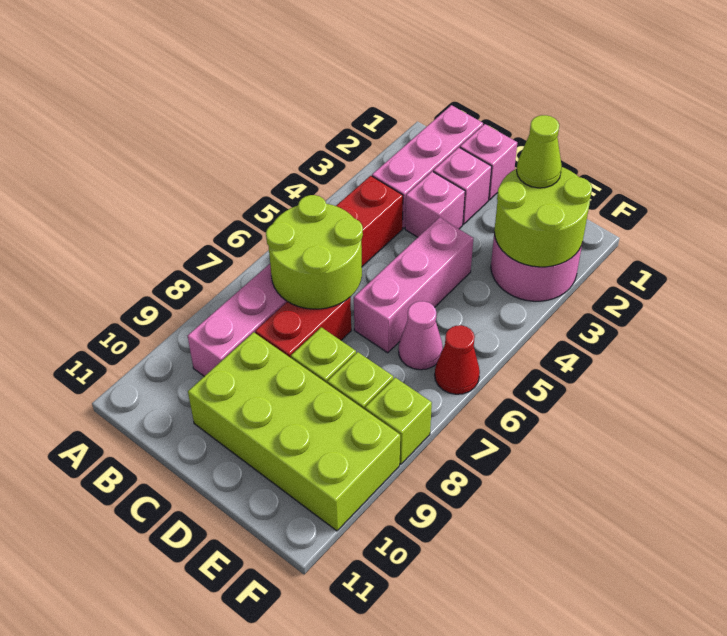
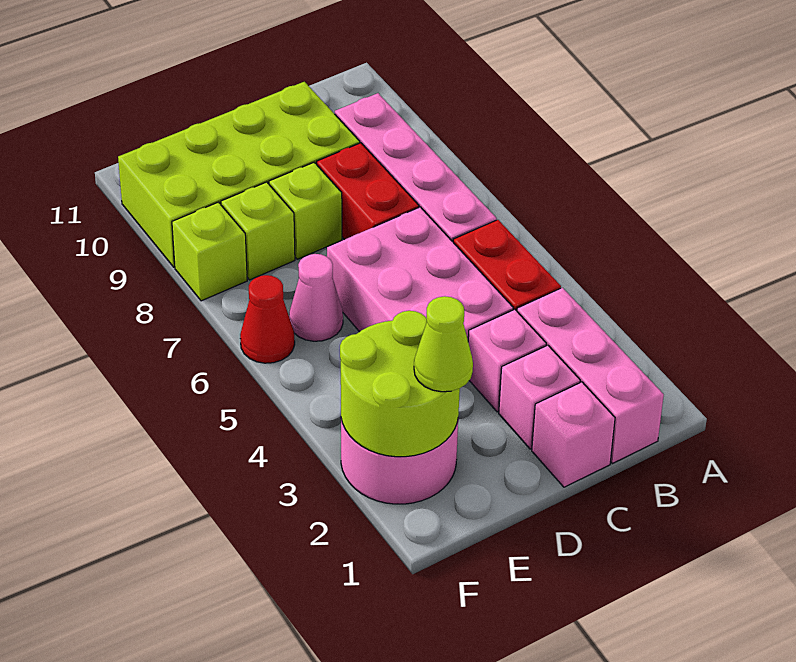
lime 2x2 round brick [266,195,363,309] -> none
pink 1x3 brick [354,217,473,353] -> pink 2x3 brick [327,207,513,339]

